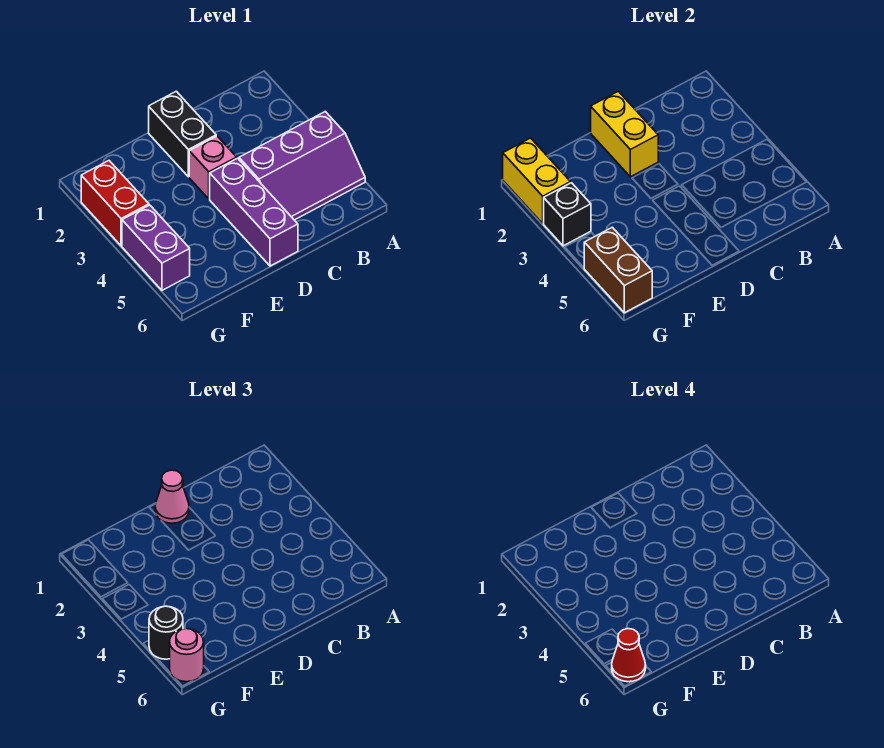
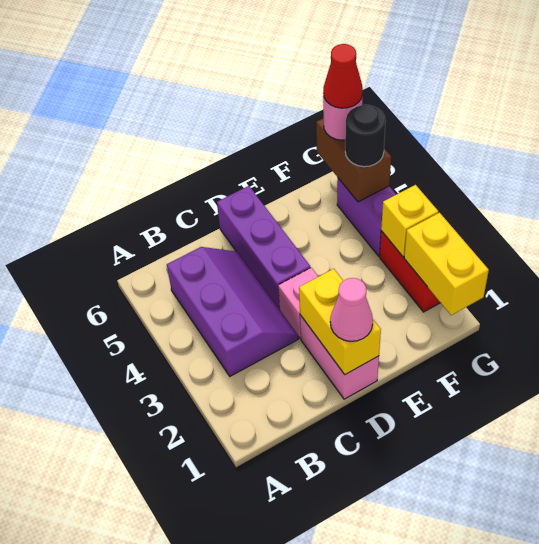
purple 2x3 slope [239,112,365,220] -> purple 2x3 slope turned to [167,247,298,376]
black 1x2 brick [149,91,216,177] -> pink 1x2 brick [300,315,379,399]
black 1x1 brick [543,183,591,246] -> yellow 1x1 brick [381,185,438,257]

